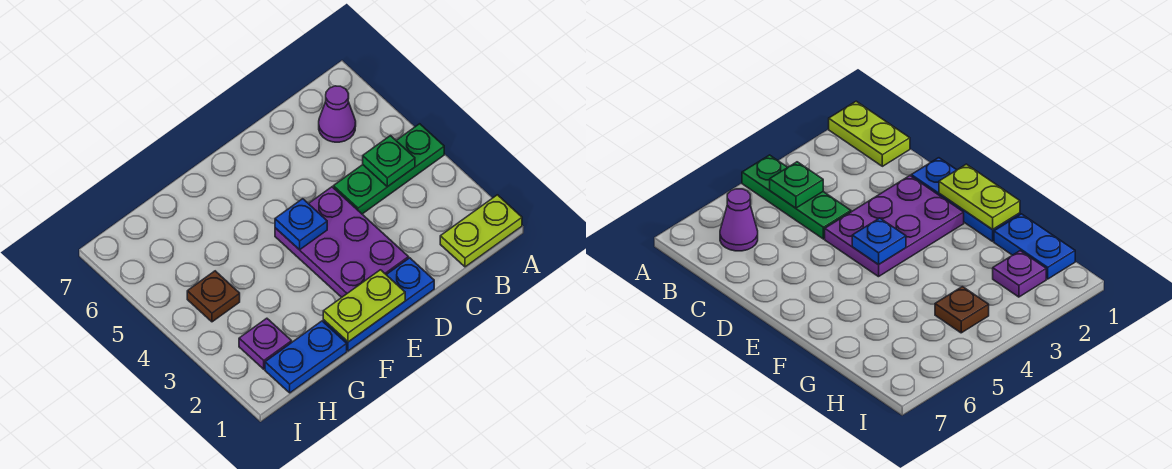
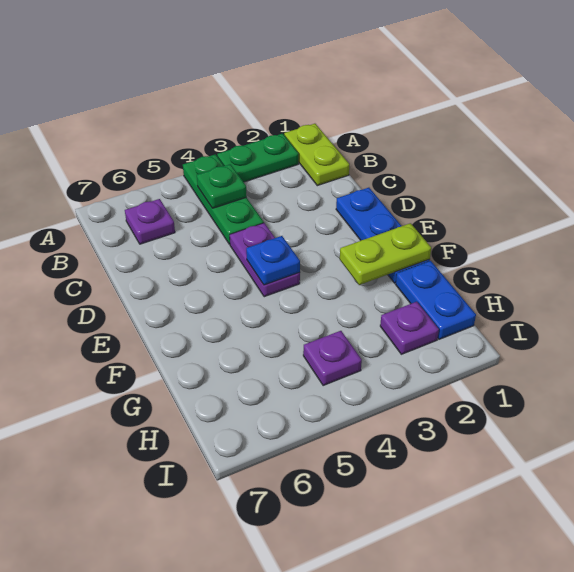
none -> green 1x2 plate [217,134,299,182]
purple 1x1 cone [319,86,356,142] -> purple 1x1 plate [125,199,175,244]
purple 2x3 plate [275,187,409,297] -> purple 1x2 plate [230,223,300,297]
lime 1x2 plate [323,270,405,342] -> lime 1x2 plate turned to [340,223,431,285]
brown 1x1 plate [187,271,240,322] -> purple 1x1 plate [303,331,362,386]

